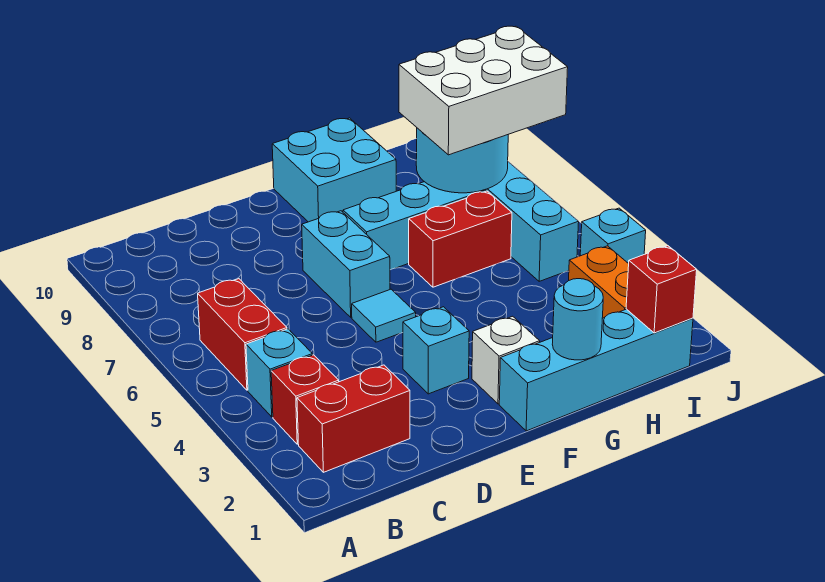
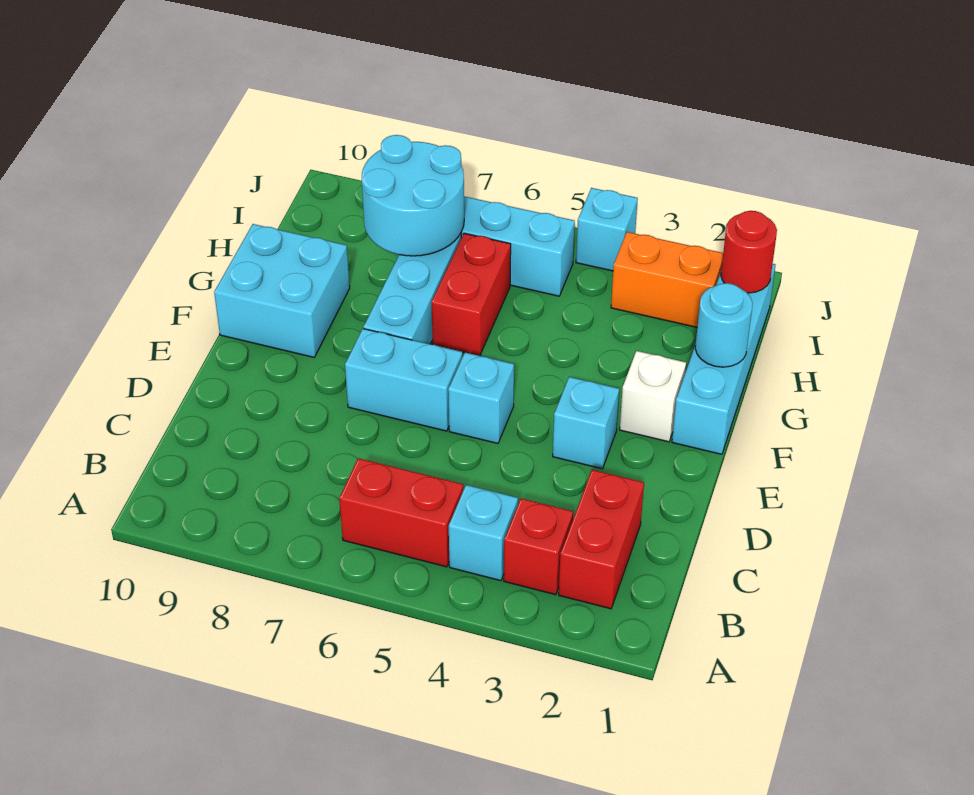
cyan 1x1 tile [352,289,416,342] -> cyan 1x1 brick [448,353,514,443]
white 2x3 brick [399,26,568,155] -> none
red 1x1 brick [626,246,697,333] -> red 1x1 round brick [721,211,777,293]

